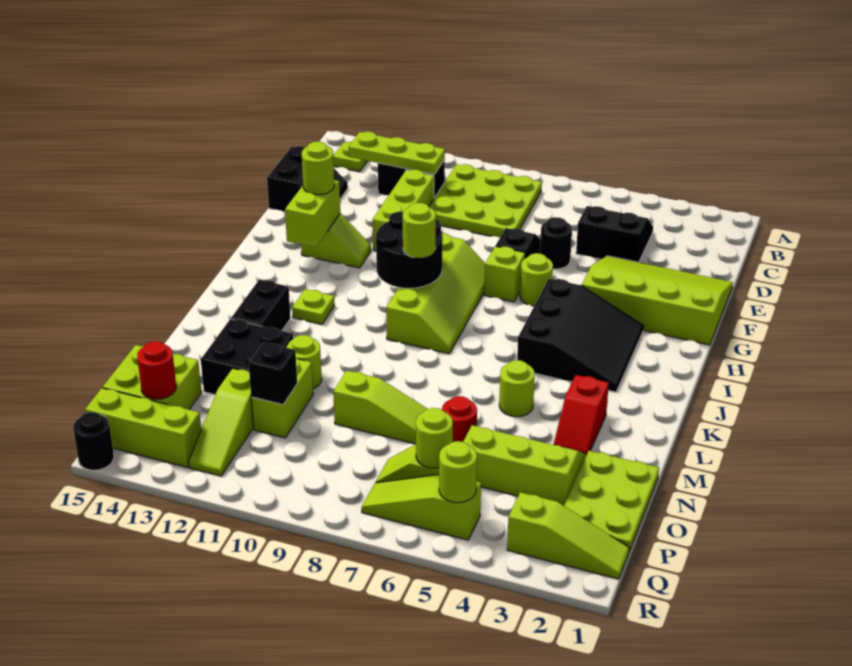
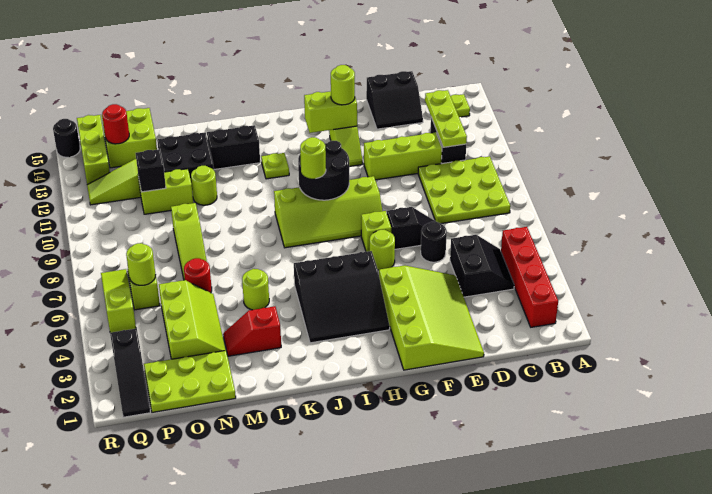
none -> red 1x4 brick [501,227,558,327]
lime 1x3 slope [507,492,629,579] -> black 1x3 slope [110,328,150,417]
lime 1x1 round brick [439,441,477,503] -> none

